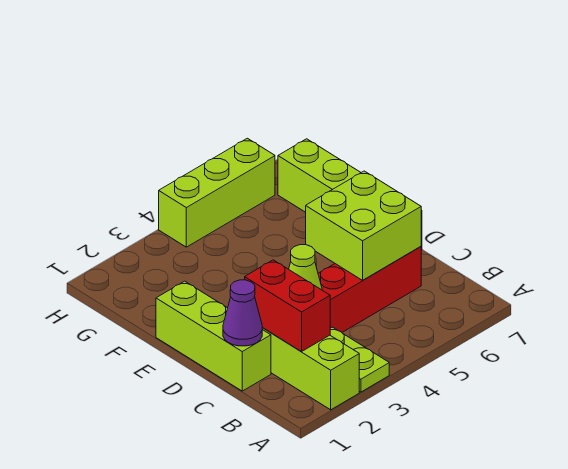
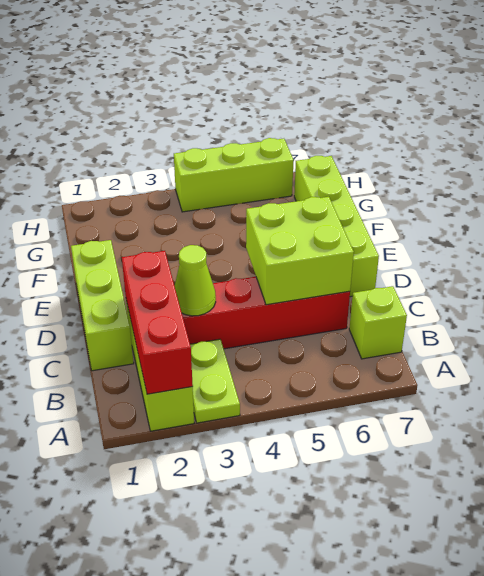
red 1x2 brick [245,260,330,352] -> red 1x3 brick [122,251,193,394]
none -> lime 1x1 brick [349,286,407,359]
purple 1x1 cone [223,280,262,346] -> none

